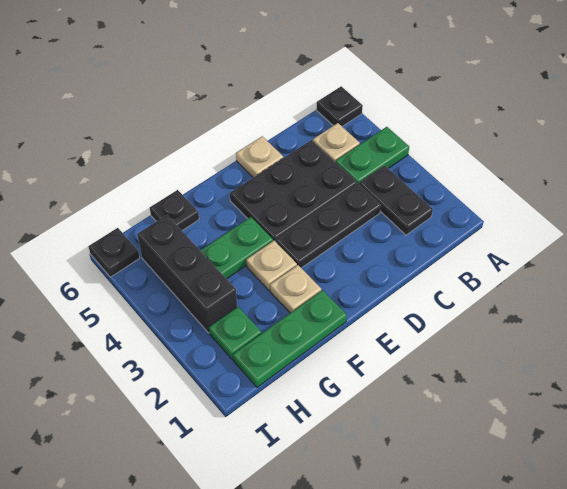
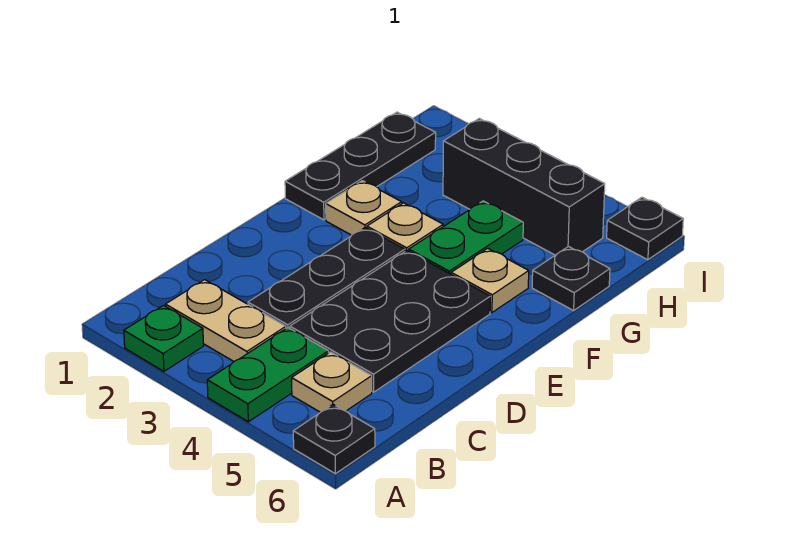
black 1x2 plate [359,165,433,235] -> tan 1x2 plate [166,280,286,361]
tan 1x1 plate [236,136,283,178] -> tan 1x1 plate moved to [451,248,529,313]
green 1x3 plate [233,290,347,387] -> black 1x3 plate [285,112,436,220]
green 1x1 plate [209,307,262,360] -> green 1x1 plate moved to [124,305,204,371]

